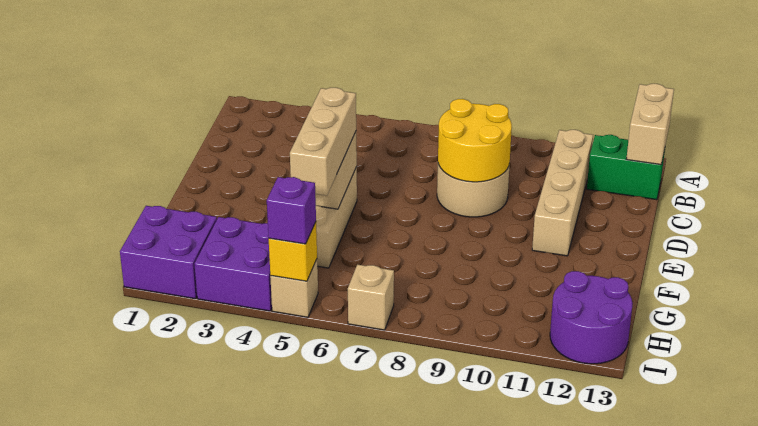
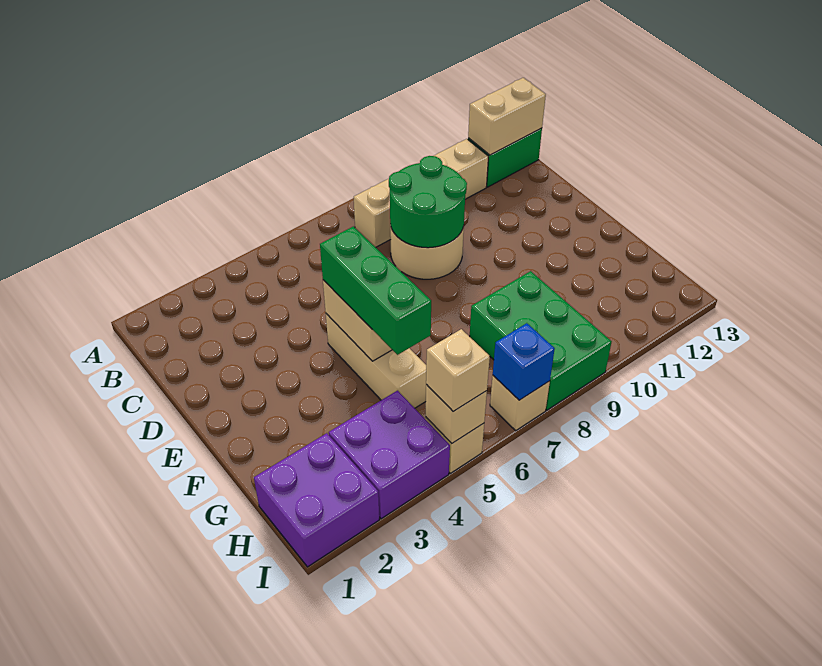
tan 1x2 brick [626,84,674,165] -> tan 1x2 brick turned to [468,78,546,155]
tan 1x4 brick [532,130,593,256] -> tan 1x4 brick turned to [354,139,488,247]
yellow 2x2 round brick [438,99,512,182] -> green 2x2 round brick [389,156,467,248]
tan 1x3 brick [290,88,356,196] -> green 1x3 brick [320,226,431,355]
none -> green 2x3 brick [470,271,612,410]
purple 2x2 round brick [550,271,633,364] -> none
yellow 1x1 brick [269,222,317,281] -> tan 1x1 brick [426,385,487,443]
purple 1x1 brick [267,177,316,244] -> tan 1x1 brick [426,329,490,411]
none -> blue 1x1 brick [493,323,555,400]

